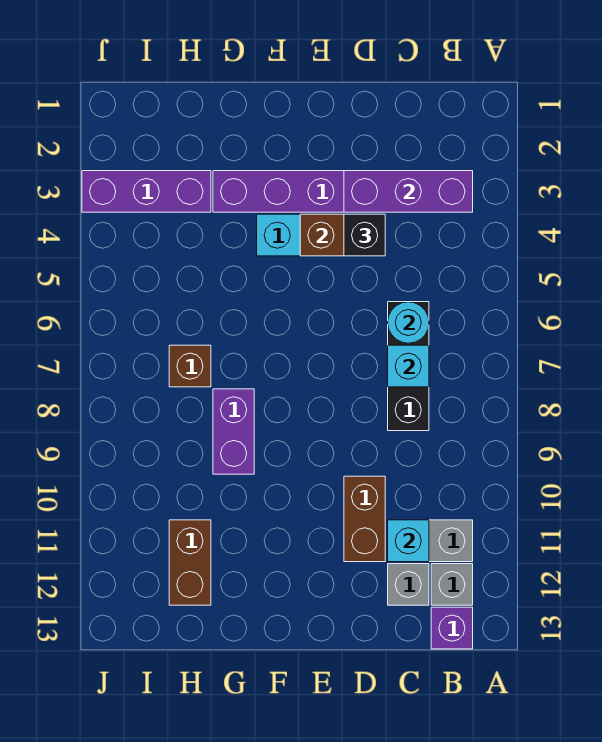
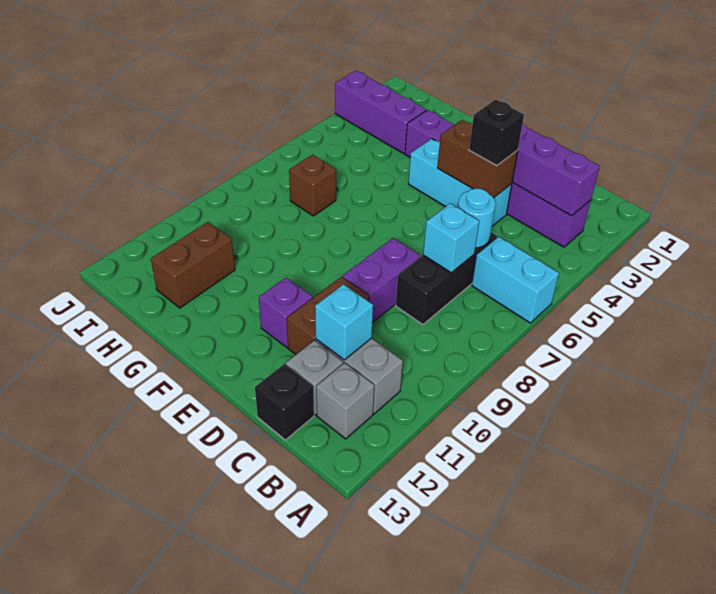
none -> cyan 1x2 brick [472,237,559,323]
purple 1x1 brick [431,607,473,649] -> purple 1x1 brick moved to [259,278,313,347]
none -> black 1x1 brick [255,364,314,440]
purple 1x2 brick [213,389,254,474] -> purple 1x2 brick moved to [343,238,420,323]

